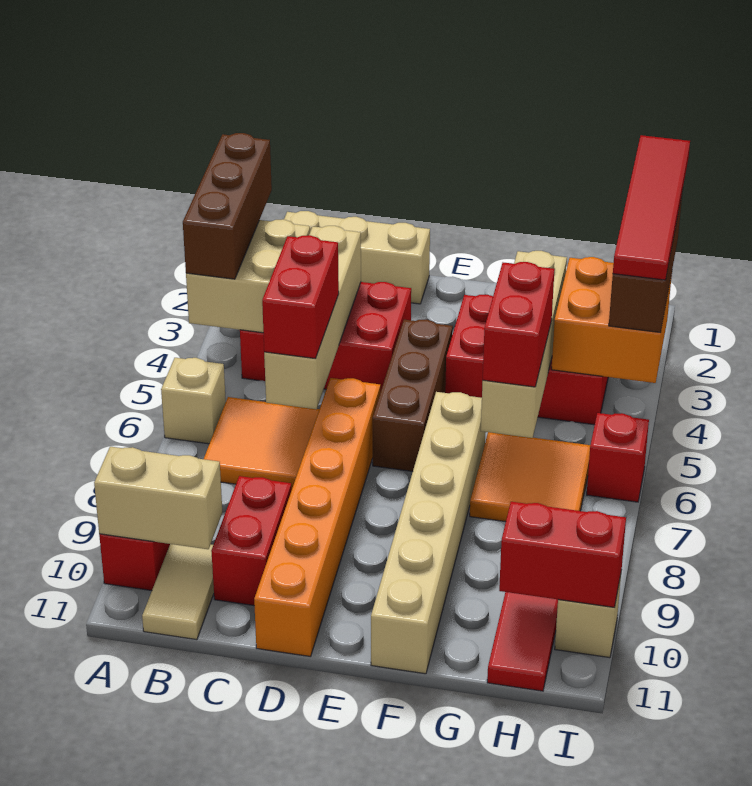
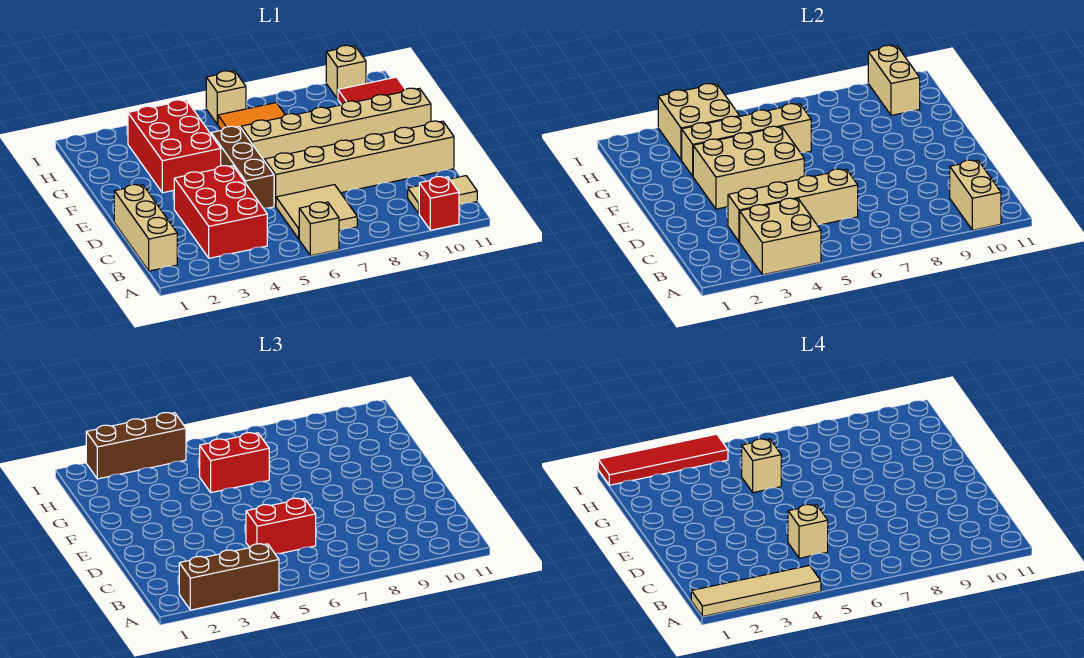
none -> tan 1x4 tile [691,565,821,616]
orange 2x2 tile [204,397,320,489] -> tan 2x2 tile [276,185,357,239]
none -> tan 1x1 brick [788,505,828,558]
red 1x2 brick [211,476,292,605] -> none
orange 1x6 brick [254,378,381,657] -> tan 1x6 brick [264,121,454,206]
none -> tan 2x3 brick [693,126,804,209]
brown 1x3 brick [373,319,453,471] -> brown 1x3 brick turned to [211,126,274,208]
none -> tan 1x1 brick [742,439,781,493]
orange 2x2 brick [552,257,672,383] -> tan 2x2 brick [658,84,740,160]
red 1x2 brick [499,502,626,608] -> tan 1x2 brick [868,45,920,115]
red 1x1 brick [587,413,649,502] -> tan 1x1 brick [206,71,246,125]

